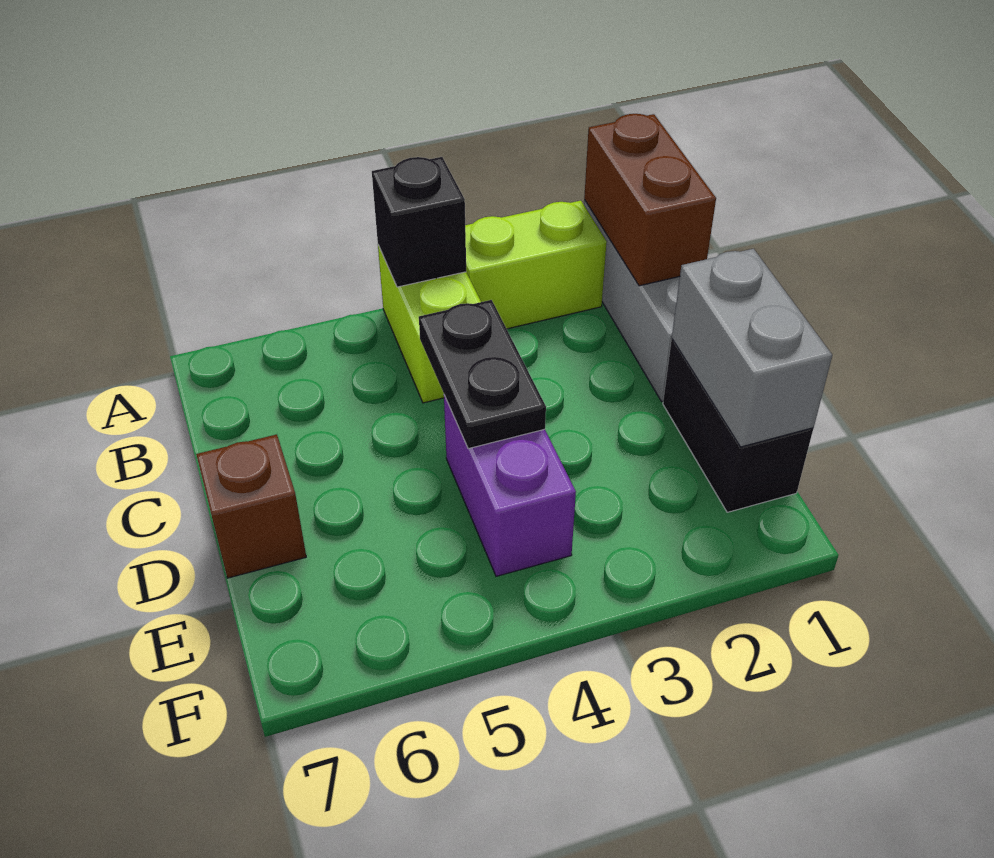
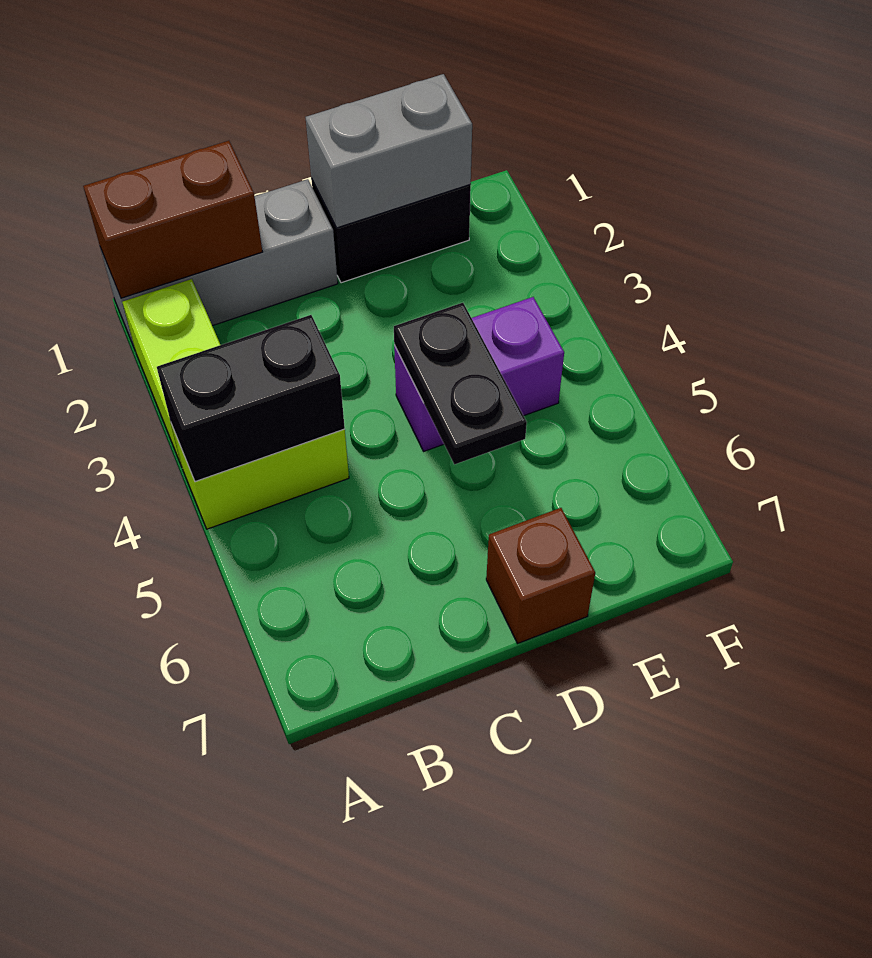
black 1x1 brick [372,157,466,287] -> black 1x2 brick [157,315,345,482]
black 1x2 plate [419,300,546,449] -> black 1x2 plate turned to [394,303,527,464]

